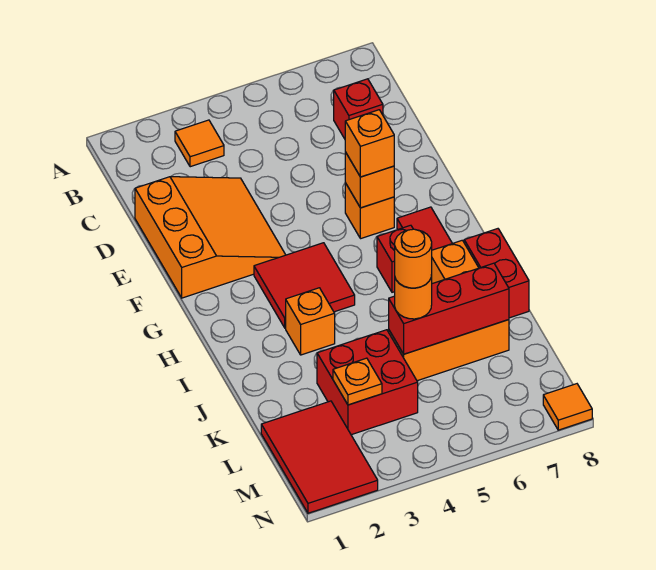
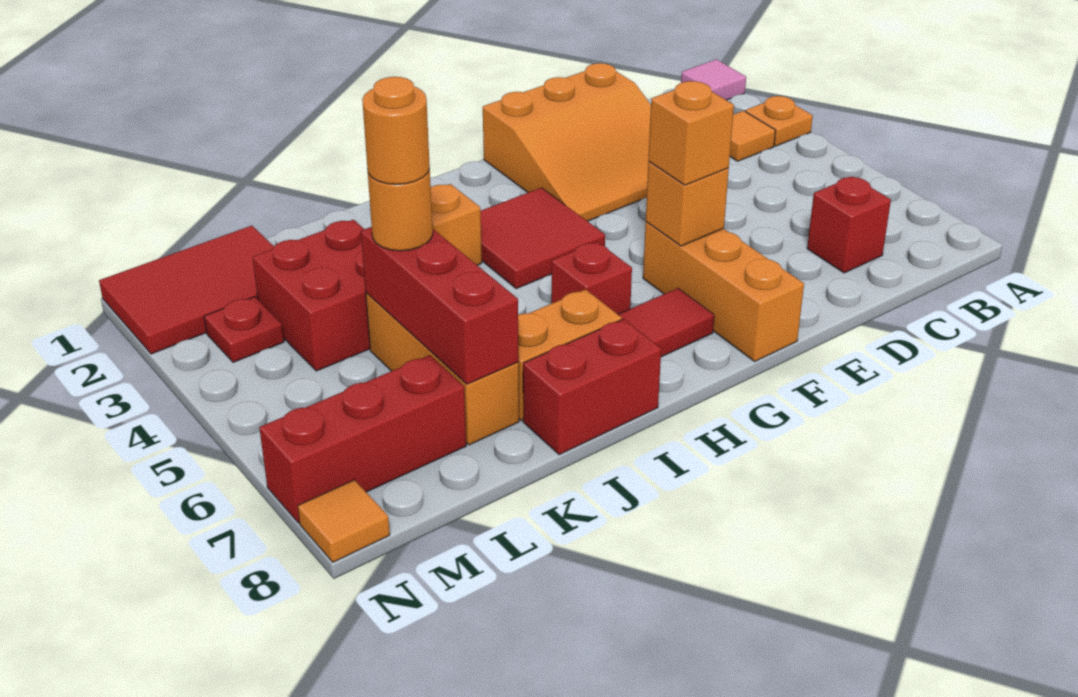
none -> pink 1x1 tile [681,59,746,100]
orange 1x1 brick [345,183,394,239] -> orange 1x3 brick [643,222,804,361]
orange 1x1 plate [333,358,382,405] -> orange 1x1 plate moved to [745,96,813,146]
none -> red 1x3 brick [259,355,466,523]
none -> red 1x1 plate [204,297,284,362]

